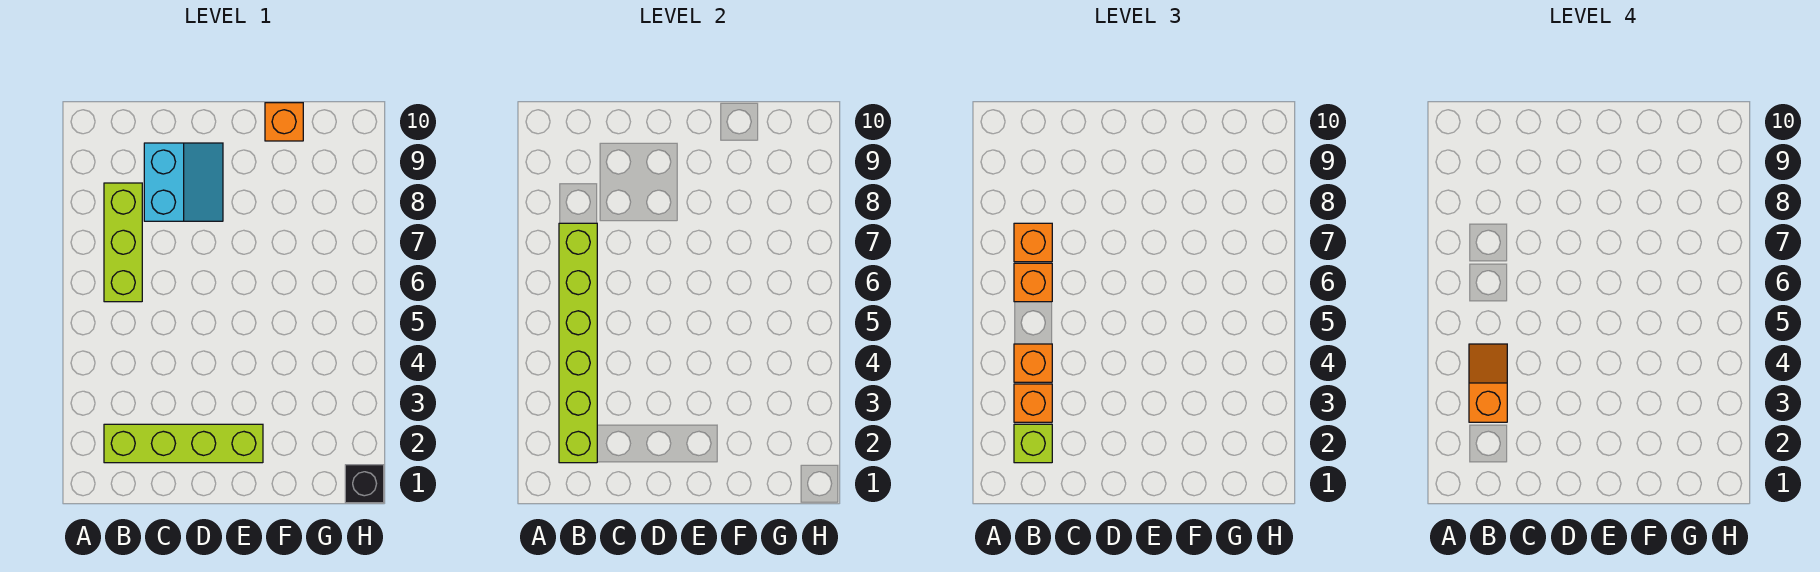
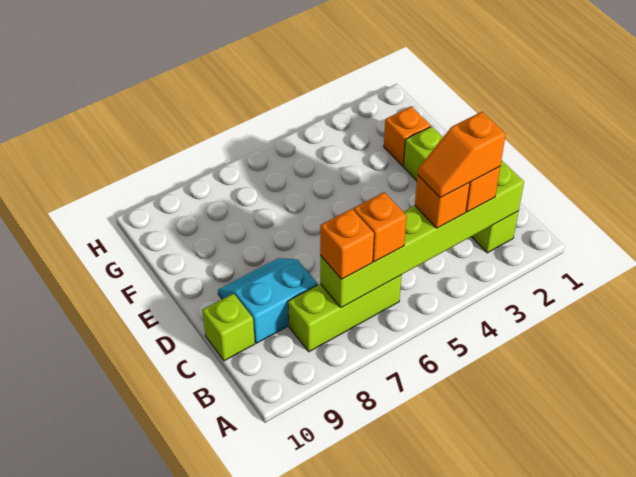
lime 1x1 brick [1014,424,1052,463] -> lime 1x1 brick moved to [202,293,255,361]
orange 1x1 brick [265,103,303,141] -> orange 1x1 brick moved to [384,106,431,166]
black 1x1 brick [345,465,384,503] -> none

